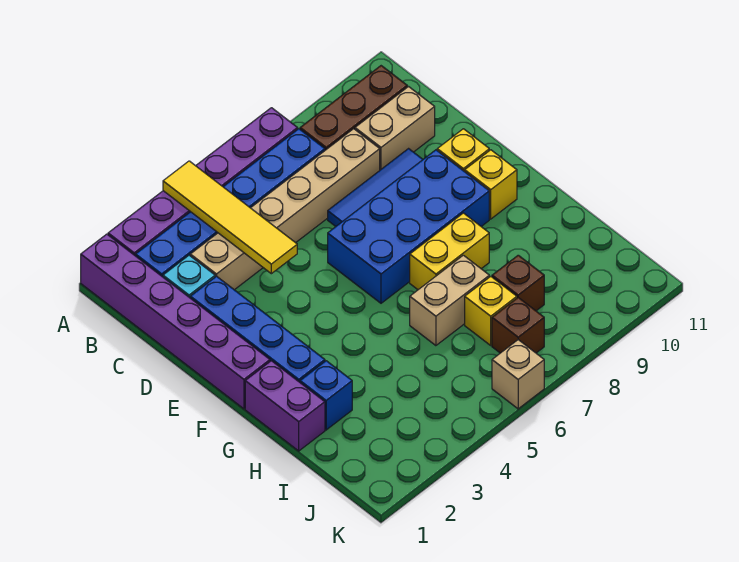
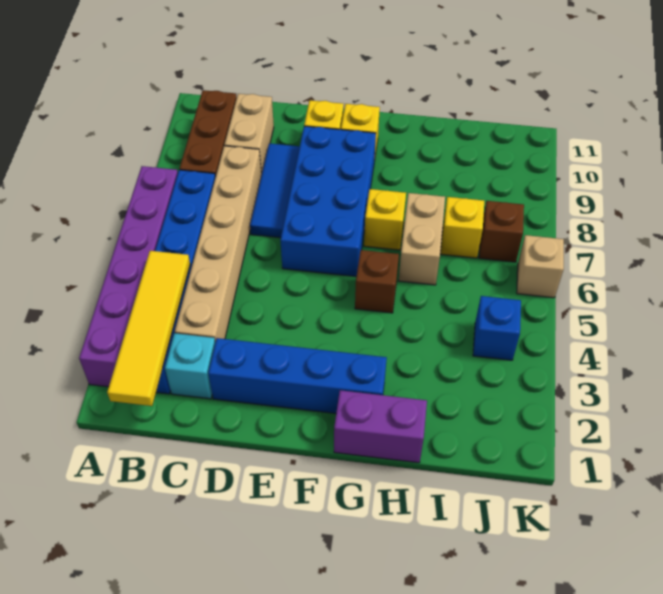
purple 1x6 brick [81,234,270,409] -> none
yellow 1x4 tile [163,161,297,274] -> yellow 1x4 tile turned to [107,251,190,406]
yellow 1x2 brick [410,213,489,290] -> yellow 1x1 brick [364,189,406,250]
blue 1x1 brick [300,361,352,430] -> blue 1x1 brick moved to [473,296,521,360]
brown 1x1 brick [492,255,544,311] -> brown 1x1 brick moved to [355,250,399,313]

